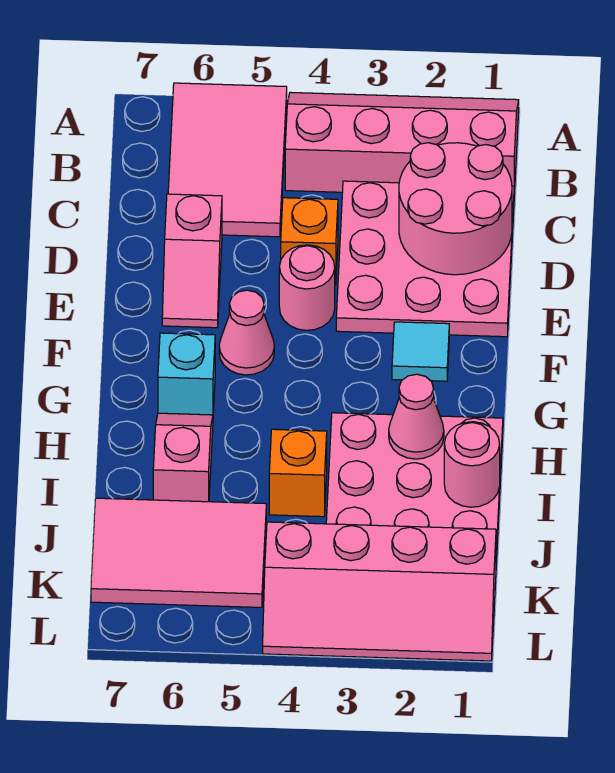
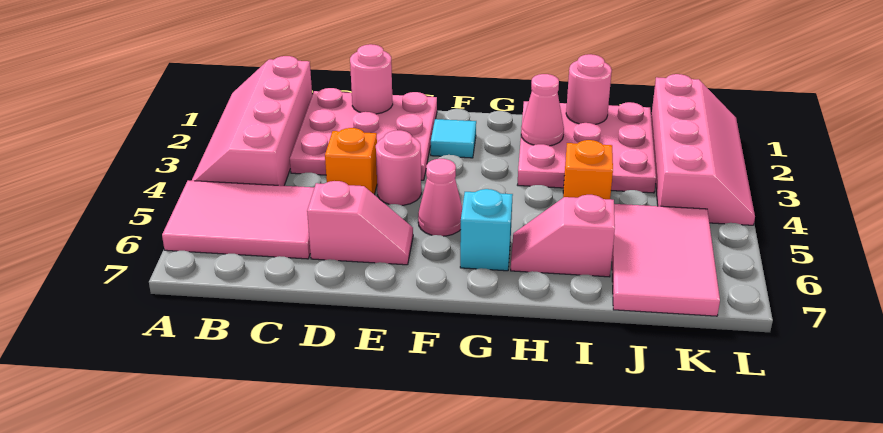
pink 2x2 round brick [399,143,512,275] -> pink 1x1 round brick [350,44,393,114]

